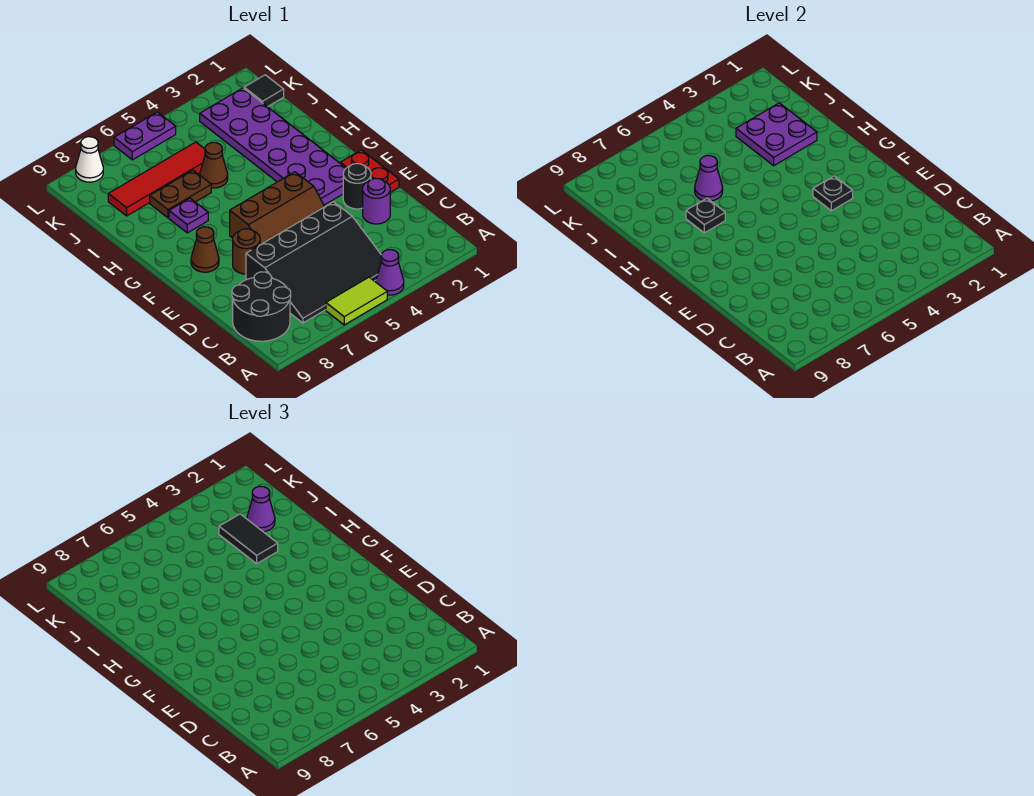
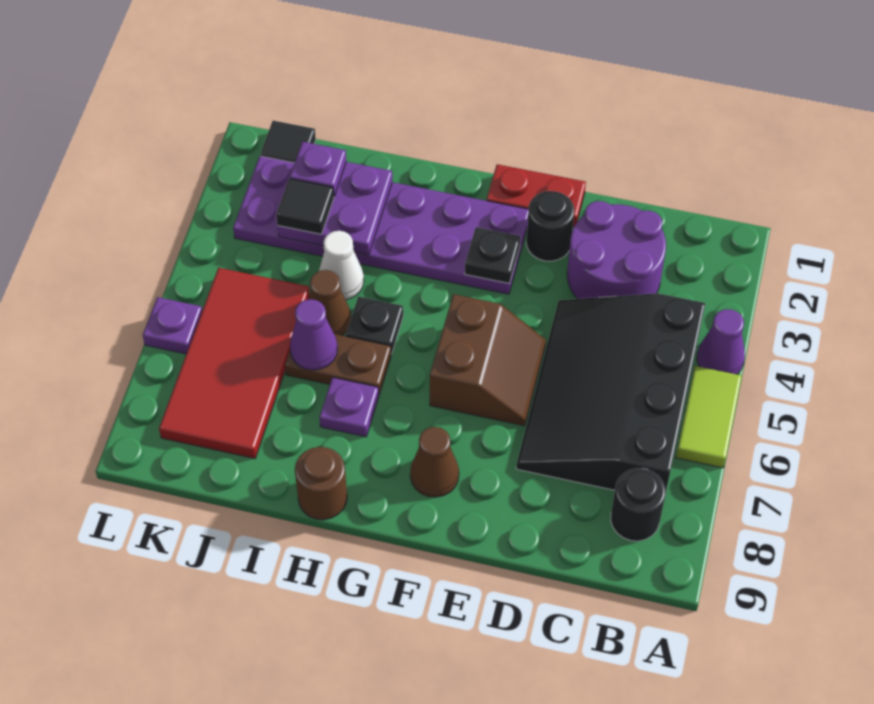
black 3x4 slope [246,202,381,323] -> black 3x4 slope turned to [516,293,705,494]
black 2x2 round brick [232,272,291,341] -> black 1x1 round brick [611,468,665,541]
purple 1x1 round brick [363,179,390,224] -> purple 2x2 round brick [567,201,666,299]
brown 2x3 slope [230,172,324,245] -> brown 2x2 slope [430,294,546,426]
brown 1x1 round brick [233,229,260,274] -> brown 1x1 round brick moved to [295,447,347,520]
black 1x1 plate [686,198,725,233] -> black 1x1 plate moved to [346,297,403,354]
black 1x2 tile [219,514,278,564] -> black 1x1 tile [276,179,334,234]
brown 1x2 plate [150,170,211,218] -> brown 1x2 plate turned to [285,334,391,394]
purple 1x1 cone [247,486,275,532] -> purple 1x1 plate [290,142,346,196]
red 1x4 tile [108,142,205,216] -> red 2x4 tile [159,268,310,458]
purple 1x2 plate [114,112,176,160] -> purple 1x1 plate [143,297,202,354]
white 1x1 cone [76,137,103,182] -> white 1x1 cone moved to [319,231,364,300]

